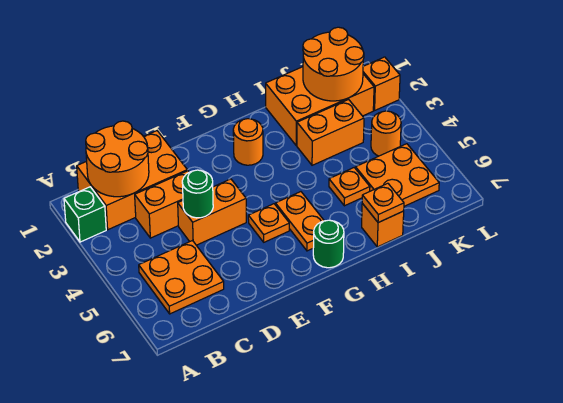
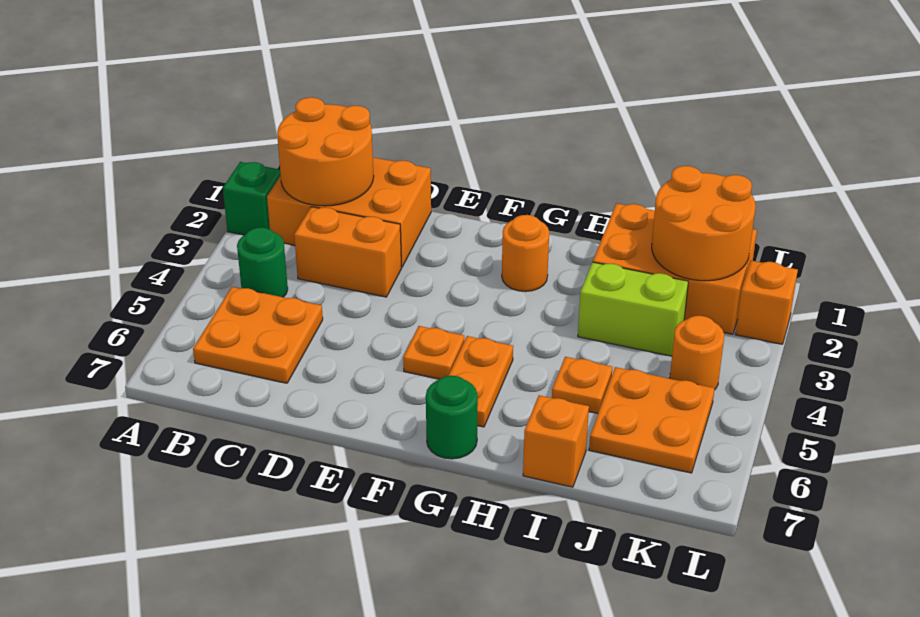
orange 1x2 brick [178,179,246,245] -> none
green 1x1 round brick [182,170,213,218] -> green 1x1 round brick moved to [237,227,288,297]
orange 1x2 brick [297,100,364,165] -> lime 1x2 brick [578,262,688,356]
orange 1x1 plate [362,183,404,223] -> none

